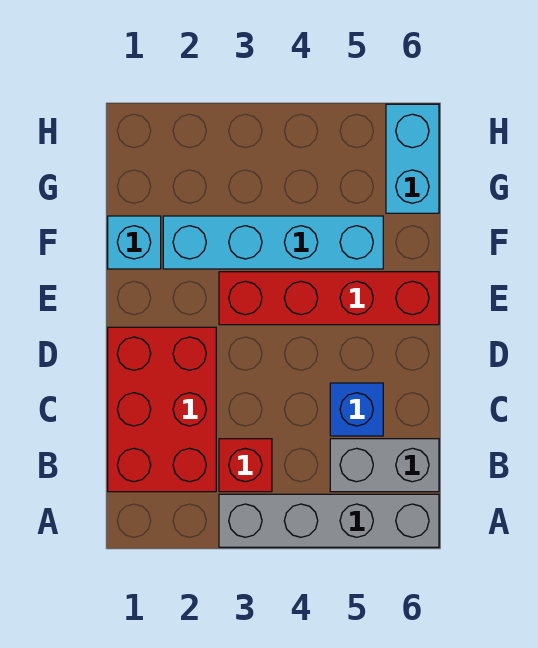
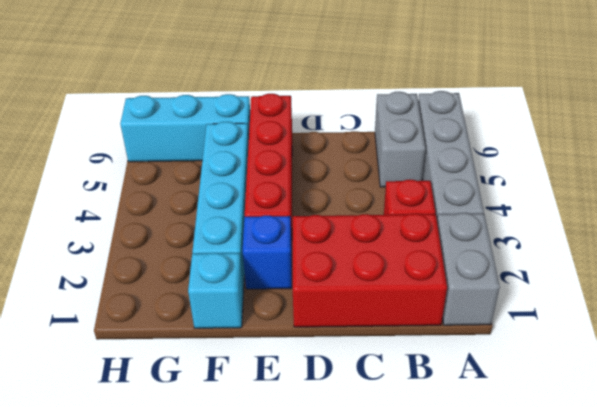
none -> grey 1x2 brick [437,213,500,325]
blue 1x1 brick [330,383,383,436] -> blue 1x1 brick moved to [243,216,292,289]
cyan 1x2 brick [386,104,439,213] -> cyan 1x3 brick [120,94,250,162]

